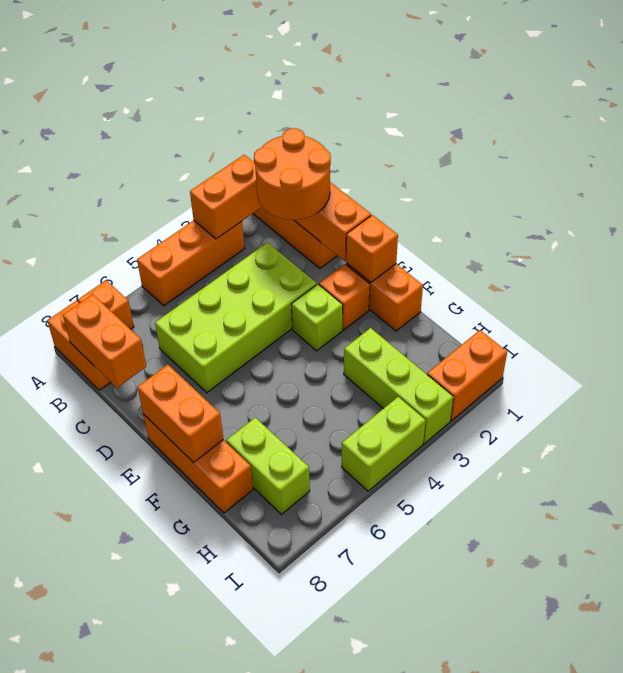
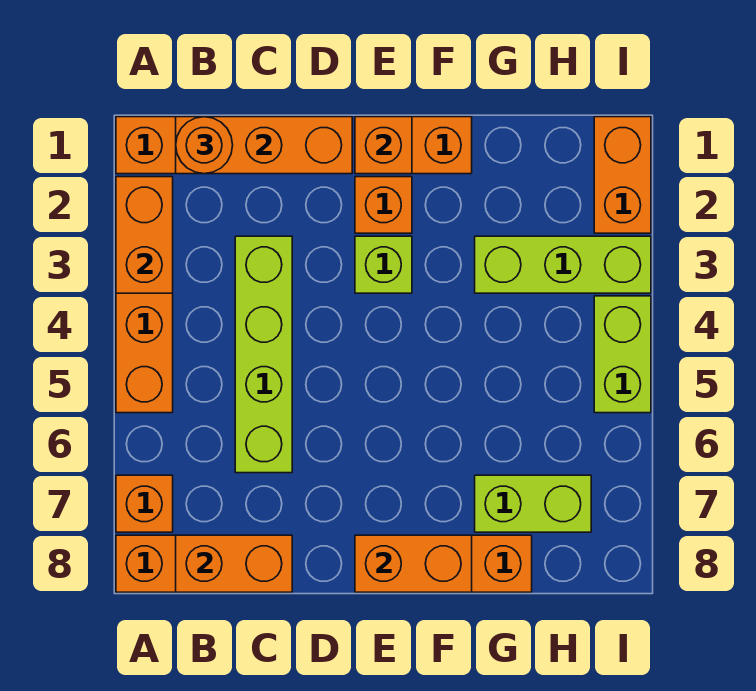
orange 2x2 round brick [254,128,331,220] -> orange 1x1 round brick [176,117,233,174]
lime 2x4 brick [155,243,317,393] -> lime 1x4 brick [235,236,292,473]

